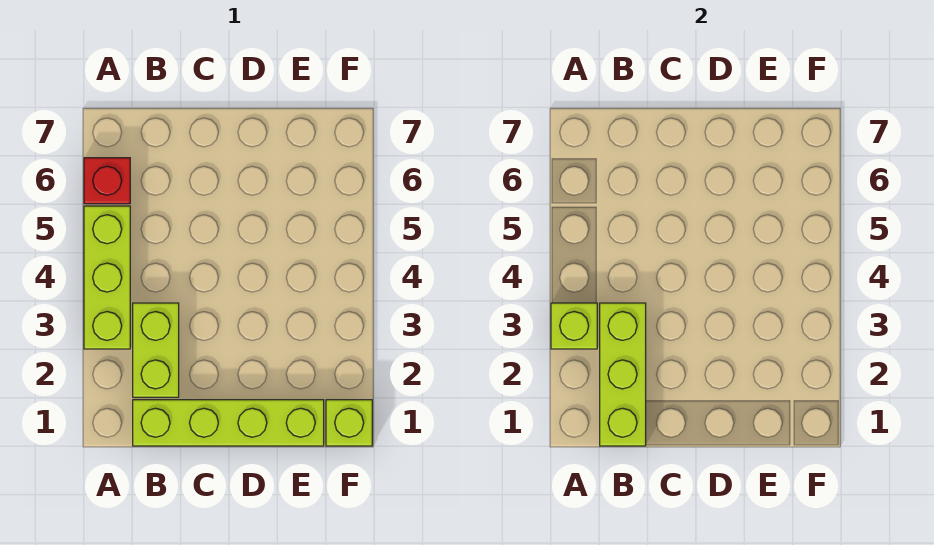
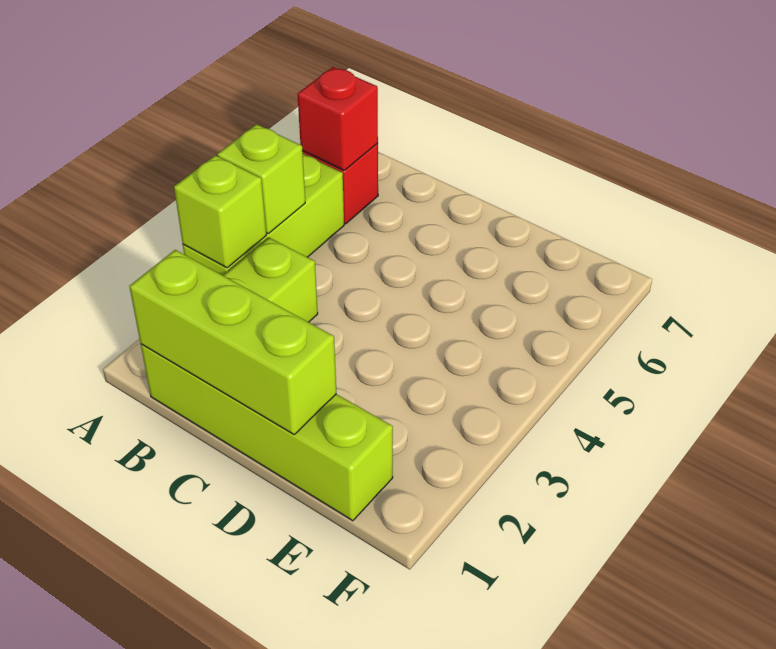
none -> red 1x1 brick [298,67,378,170]
lime 1x3 brick [600,303,646,446] -> lime 1x3 brick turned to [129,250,336,434]
lime 1x1 brick [326,400,372,446] -> lime 1x1 brick moved to [217,124,305,233]

